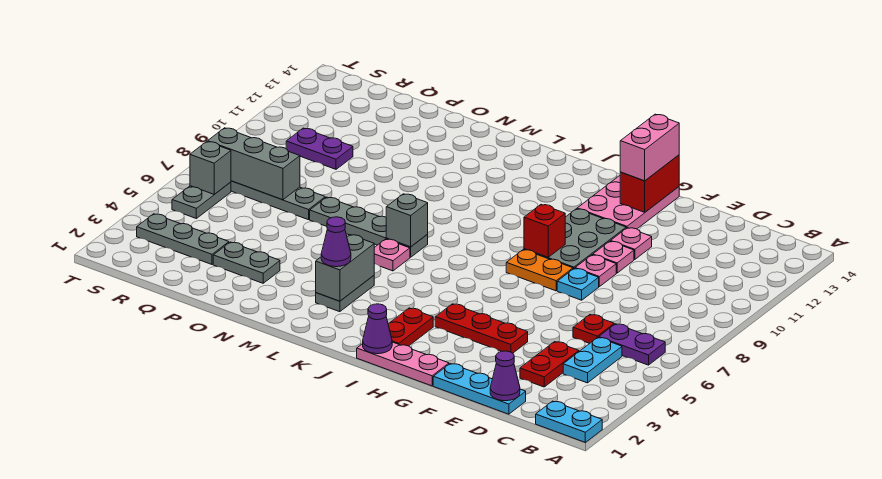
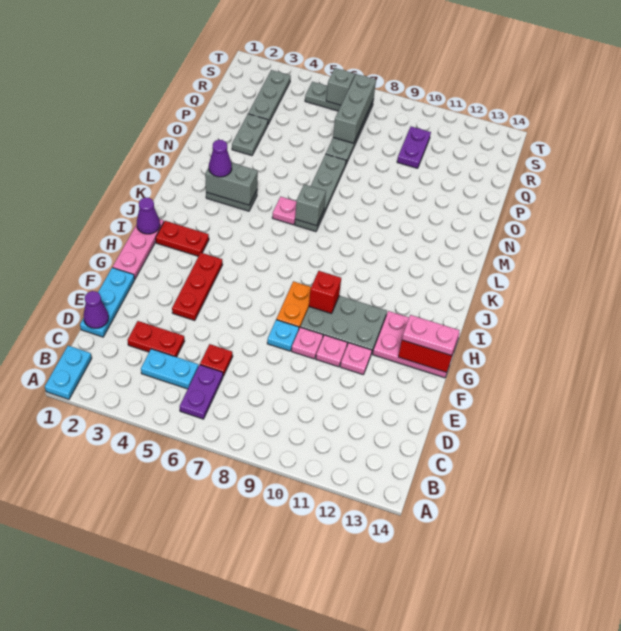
pink 1x2 brick [620,114,679,181] -> pink 1x2 plate [402,315,460,355]

